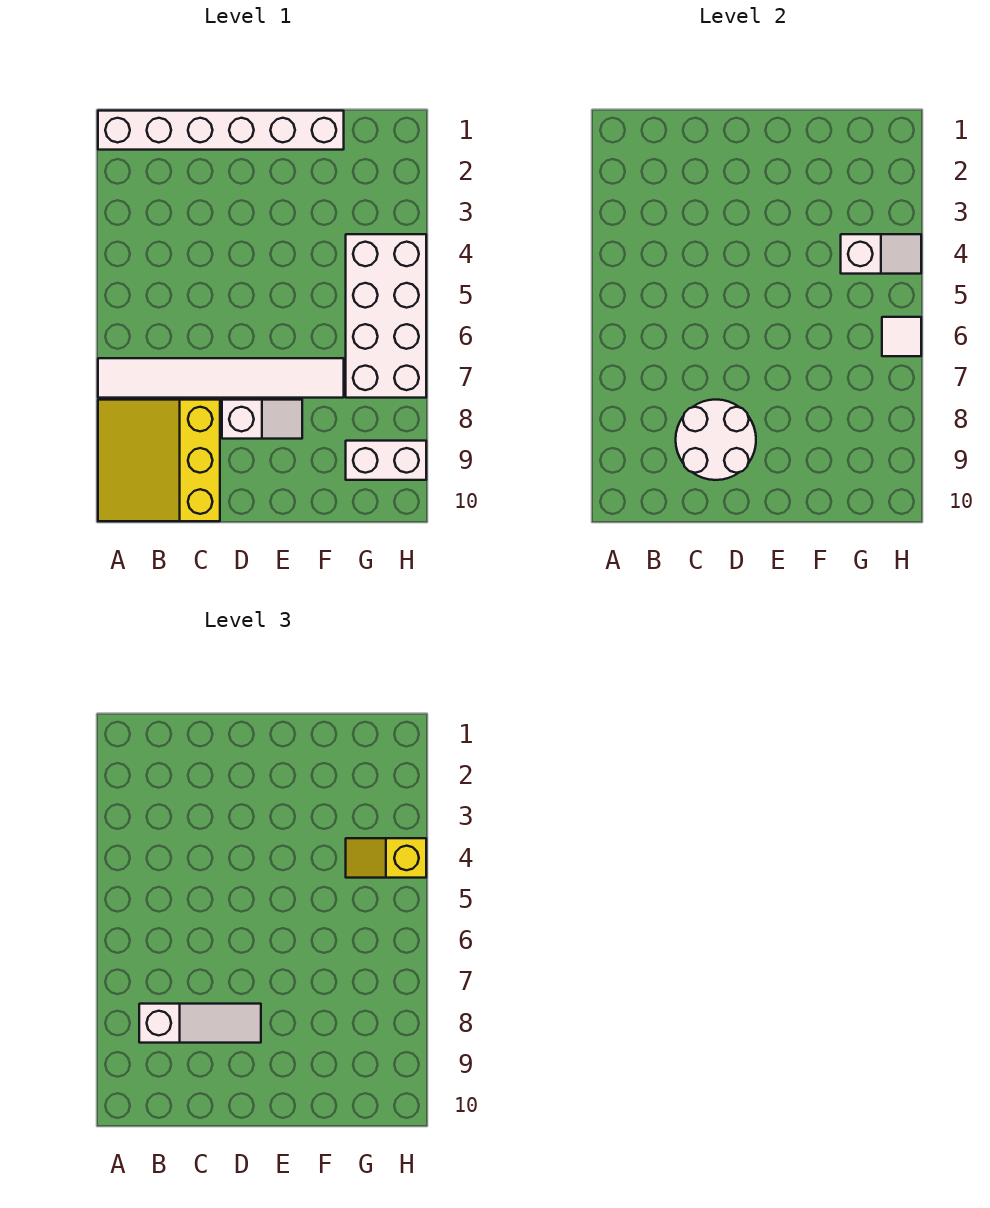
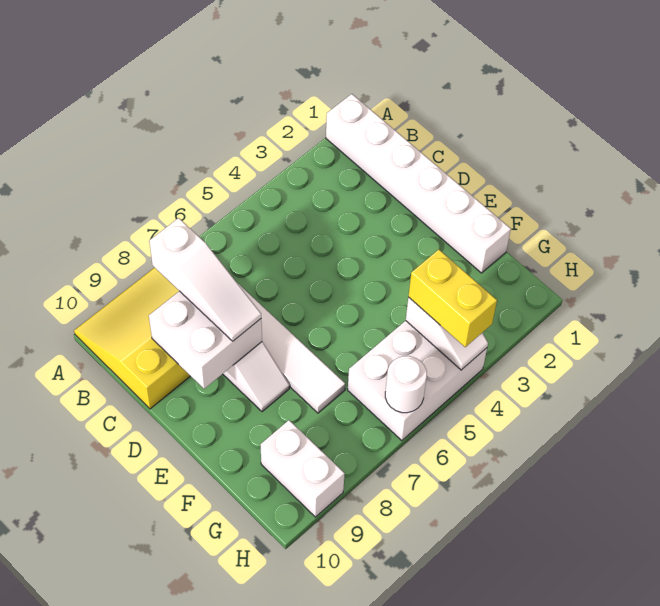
white 2x2 round brick [676,400,756,480] -> white 2x2 brick [149,291,262,389]
white 2x4 brick [346,234,426,398] -> white 2x3 brick [348,321,487,441]
yellow 1x2 slope [346,838,426,878] -> yellow 1x2 brick [408,249,497,347]
white 1x1 tile [882,317,921,356] -> white 1x1 round brick [385,356,427,413]

